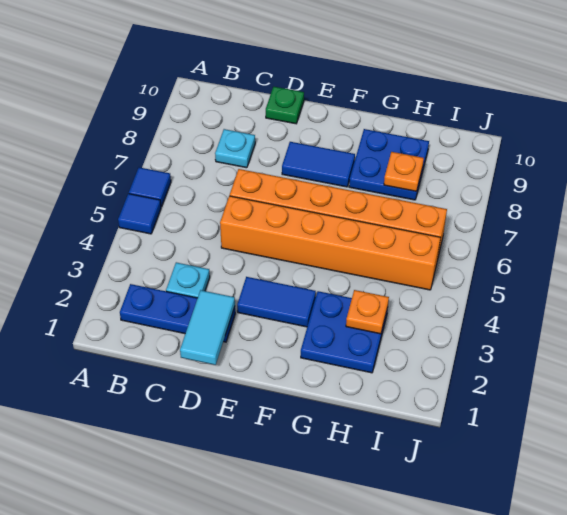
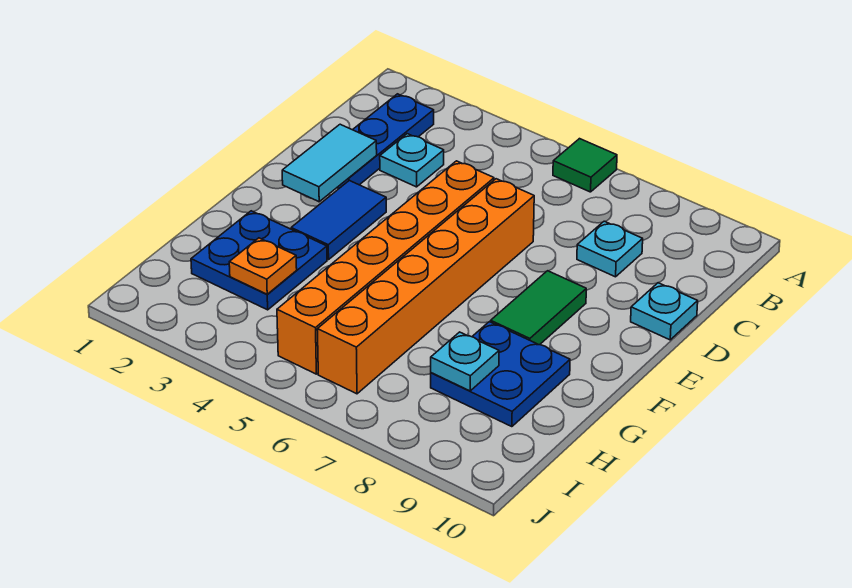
blue 1x1 tile [118,194,161,234] -> none
blue 1x1 tile [129,167,171,207] -> green 1x1 tile [553,139,617,192]
cyan 1x2 tile [180,290,235,365] -> cyan 1x2 tile turned to [282,124,377,202]
green 1x1 plate [266,87,304,124] -> cyan 1x1 plate [631,283,698,340]
blue 1x2 tile [282,142,355,187] -> green 1x2 tile [491,271,586,345]
orange 1x1 plate [384,152,424,191] -> cyan 1x1 plate [431,332,499,391]

